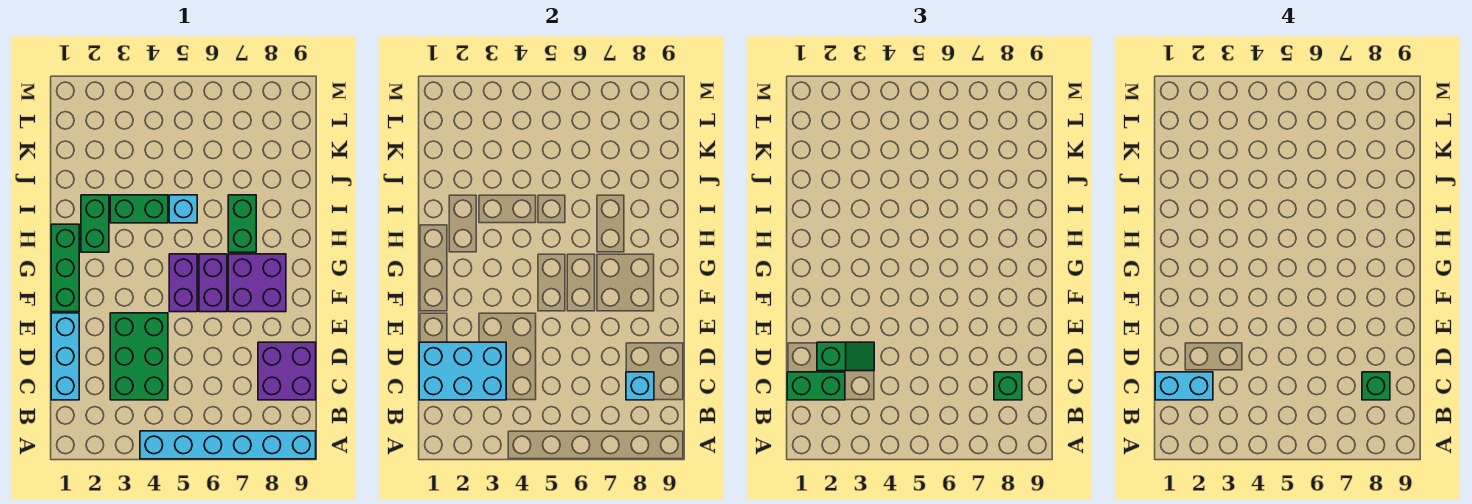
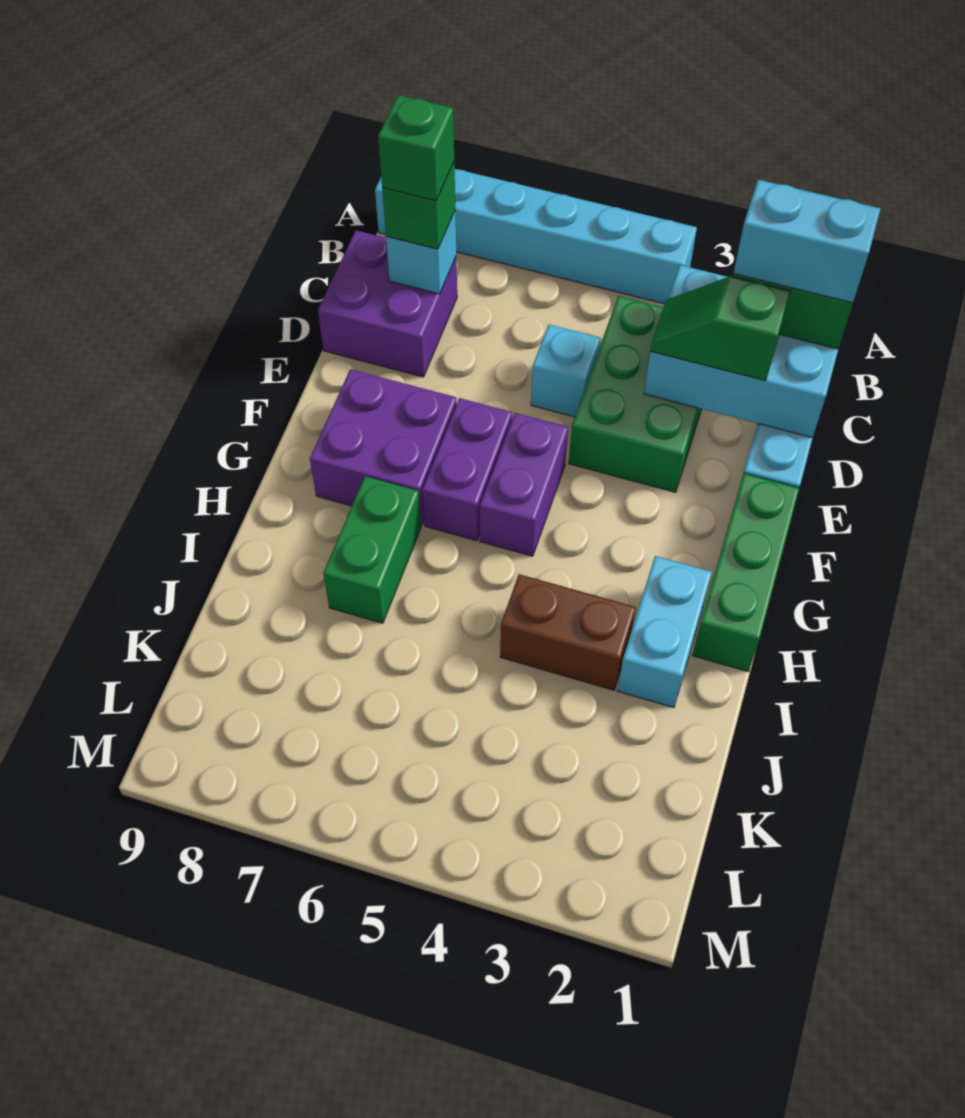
green 1x2 brick [81,195,109,252] -> cyan 1x2 brick [617,556,712,708]
green 1x2 brick [110,195,168,223] -> brown 1x2 brick [500,574,636,690]
cyan 1x1 brick [169,195,197,223] -> cyan 1x1 brick moved to [531,325,600,417]

